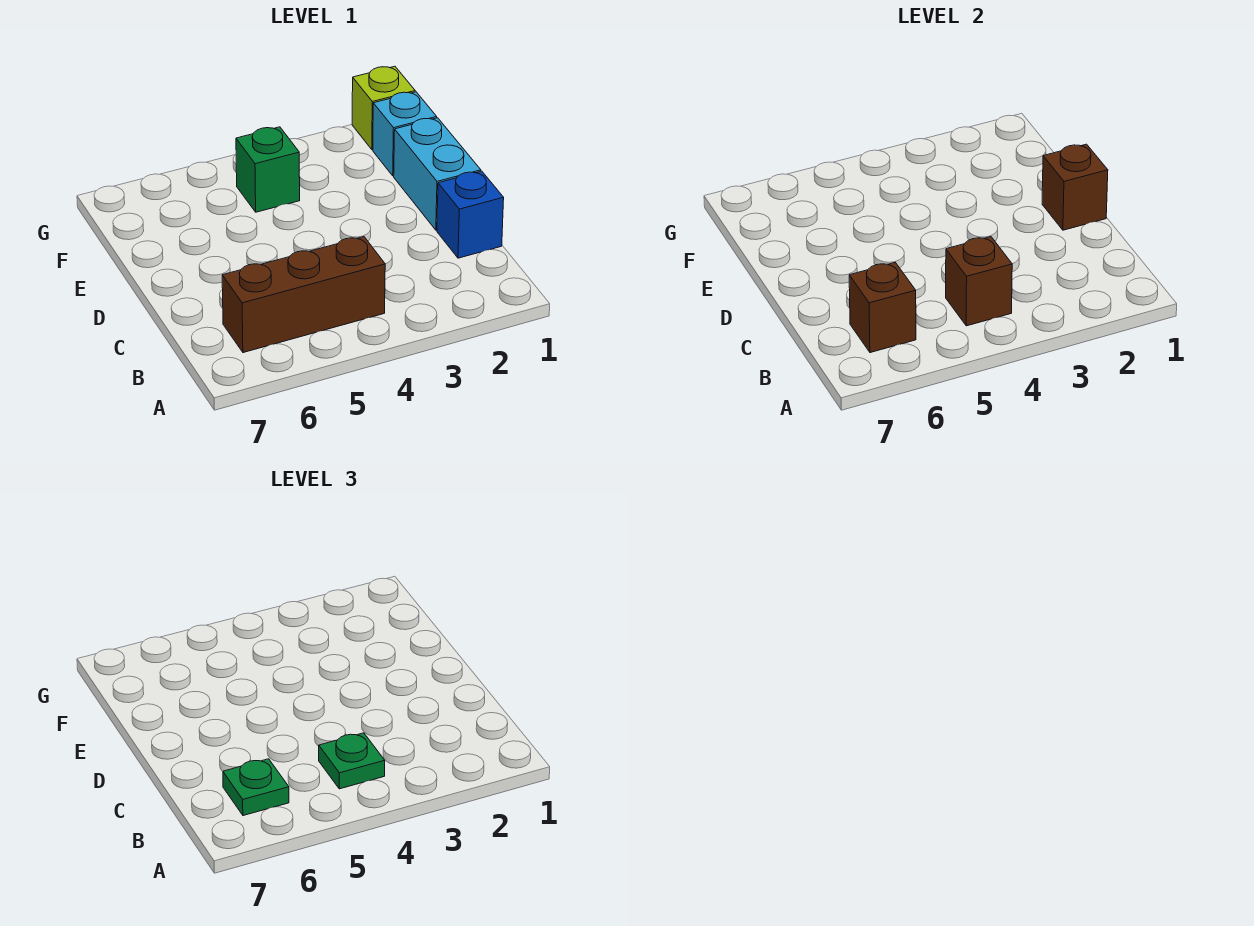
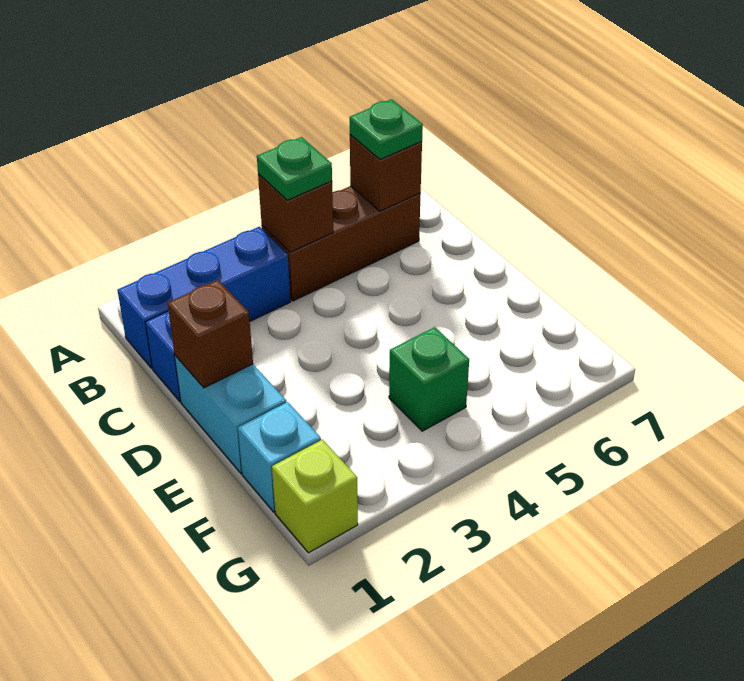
none -> blue 1x3 brick [118,227,290,368]

